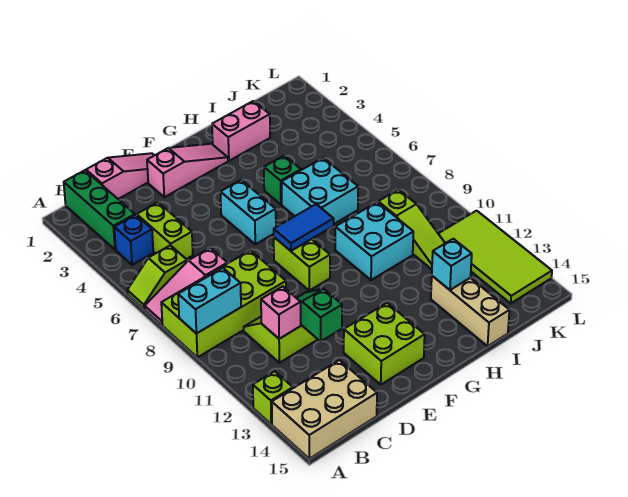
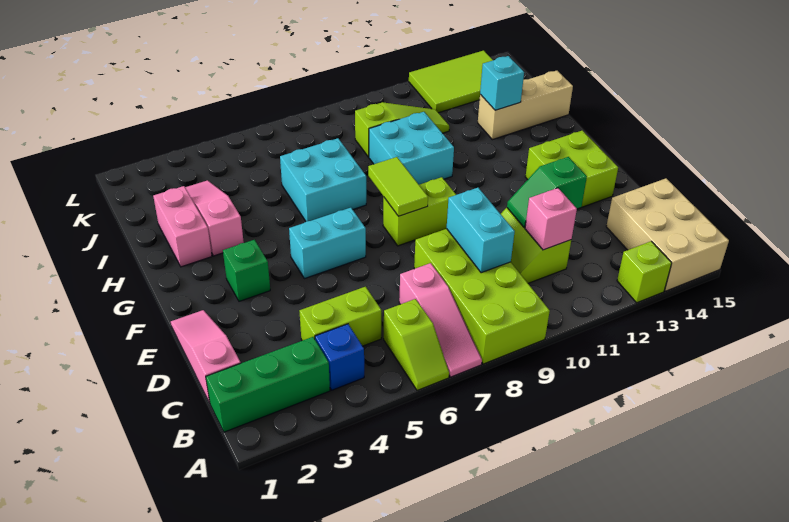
cyan 1x2 brick [178,268,241,334] -> cyan 1x2 brick moved to [447,188,515,273]
pink 1x3 slope [147,144,228,197] -> pink 1x3 slope moved to [185,180,244,256]
blue 1x2 tile [274,204,334,251] -> lime 1x2 tile [368,157,428,216]
green 1x1 brick [264,156,301,204] -> green 1x1 brick moved to [223,240,270,301]
lime 2x4 tile [438,211,552,303] -> lime 2x3 tile [409,50,493,113]

